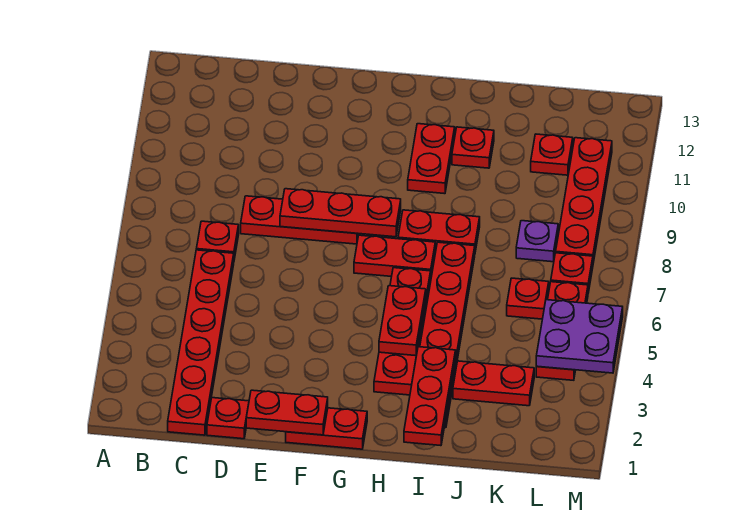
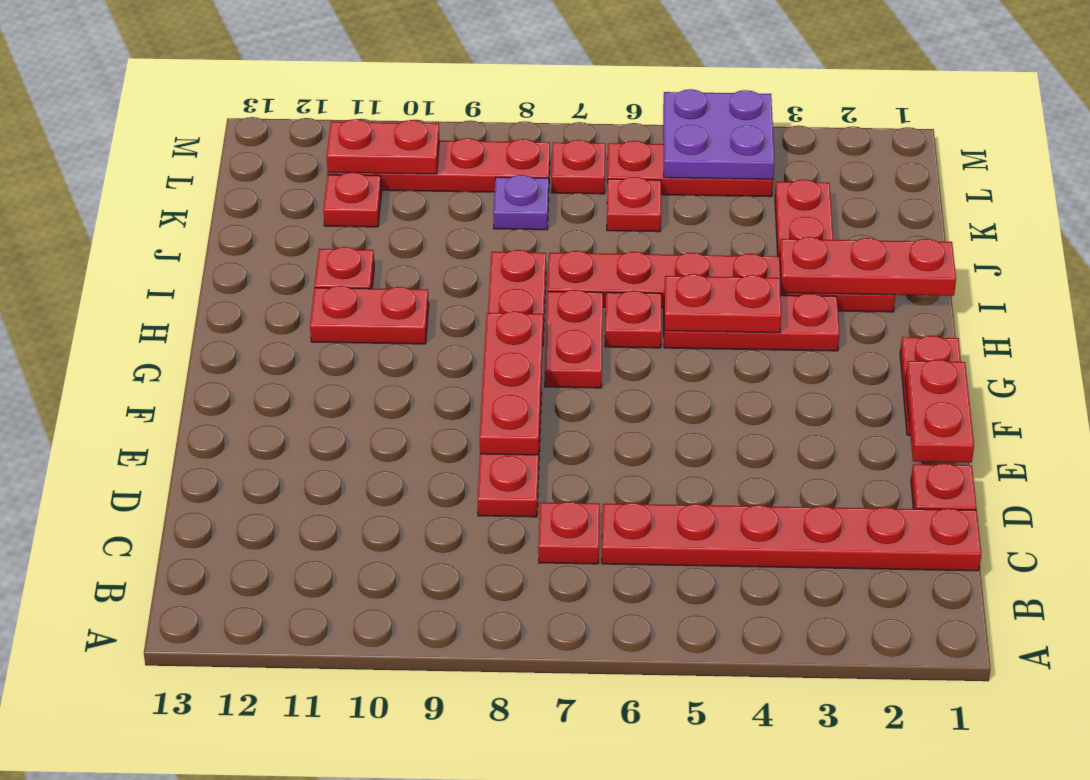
none -> red 1x2 plate [327,119,439,174]

